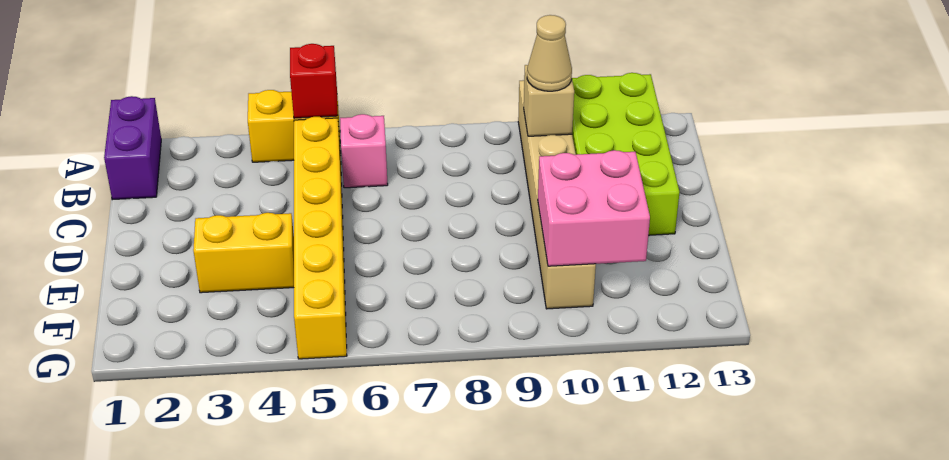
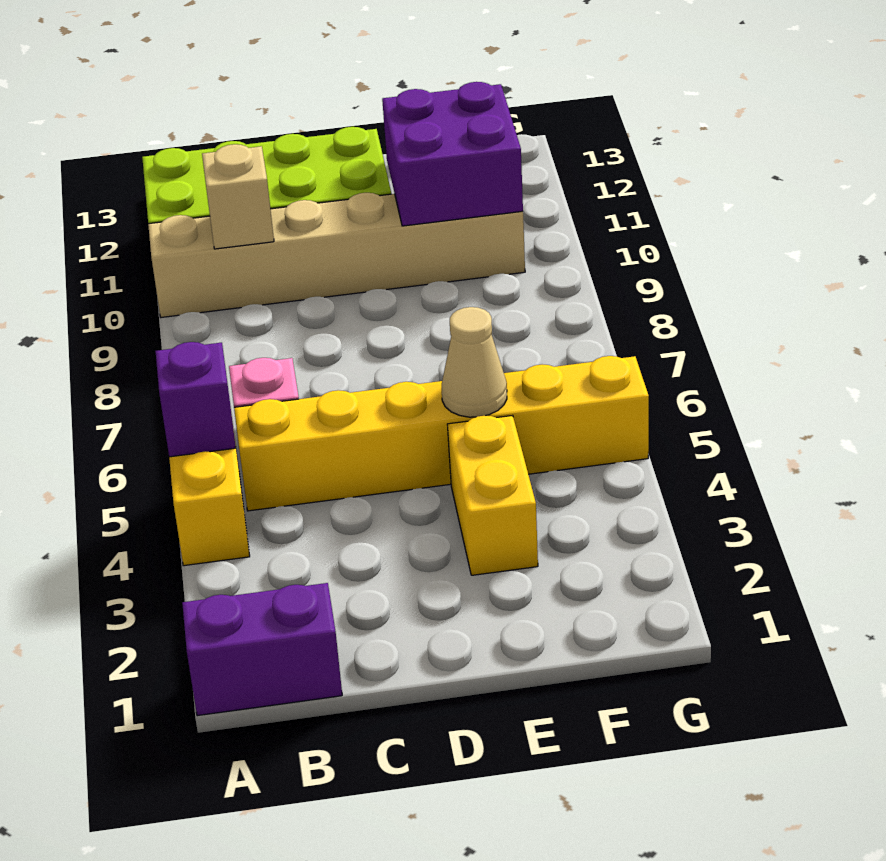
red 1x1 brick [290,44,338,118] -> purple 1x1 brick [156,342,236,457]
tan 1x1 cone [527,15,572,91] -> tan 1x1 cone moved to [442,307,507,417]
pink 2x2 brick [538,150,650,266] -> purple 2x2 brick [382,82,523,226]

